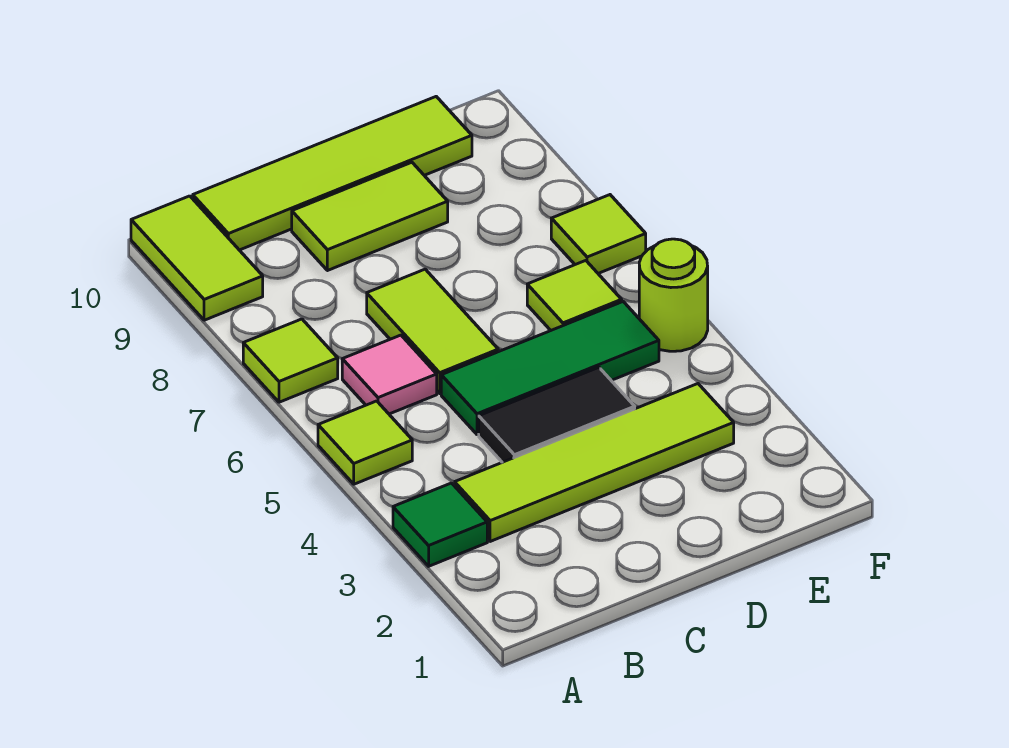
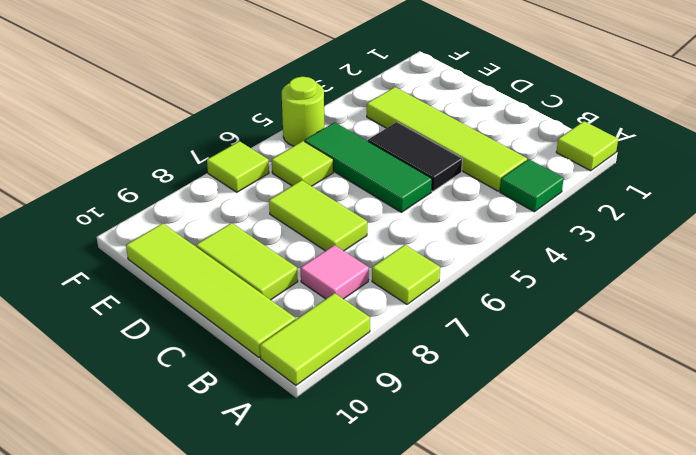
lime 1x1 tile [318,401,412,484] -> lime 1x1 tile moved to [556,121,618,171]
pink 1x1 tile [342,335,437,414] -> pink 1x1 tile moved to [301,245,369,299]
lime 1x2 tile [367,269,498,393] -> lime 1x2 tile turned to [269,180,367,251]

